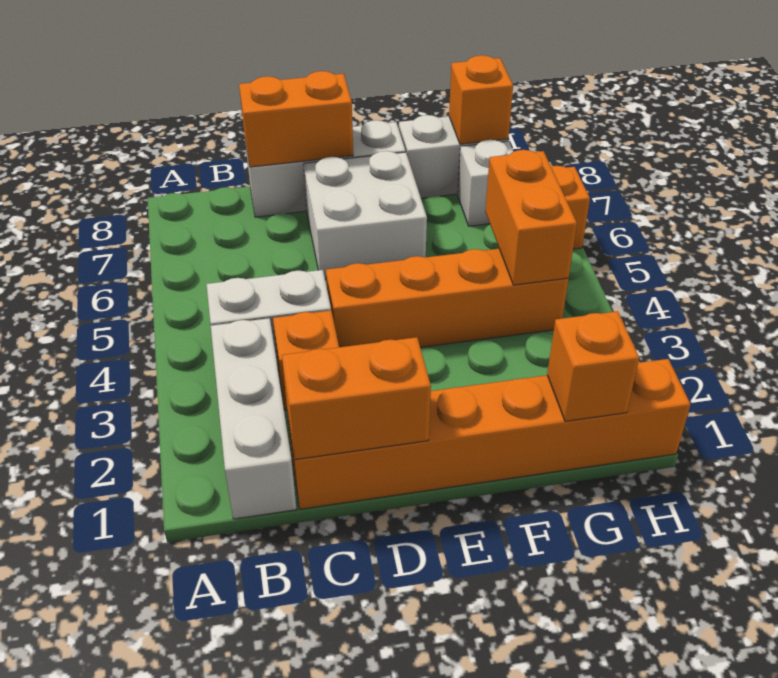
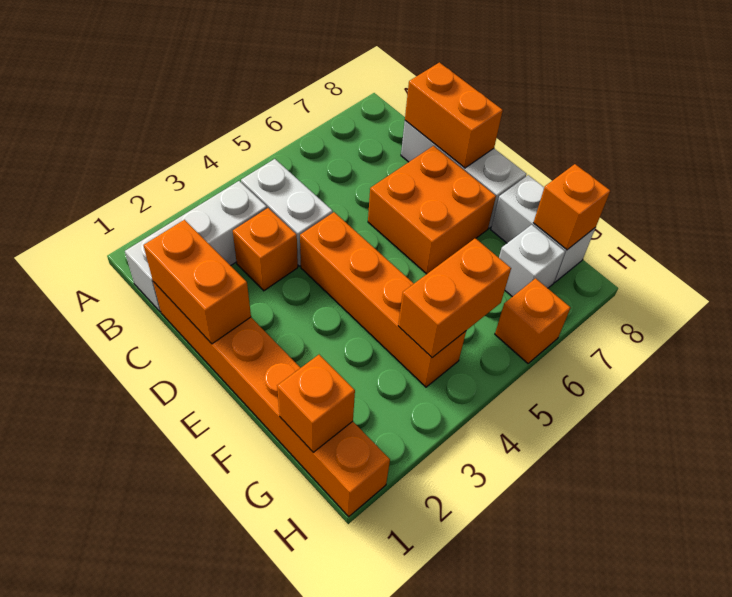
white 2x2 brick [303,151,427,279] -> orange 2x2 brick [368,146,496,274]

